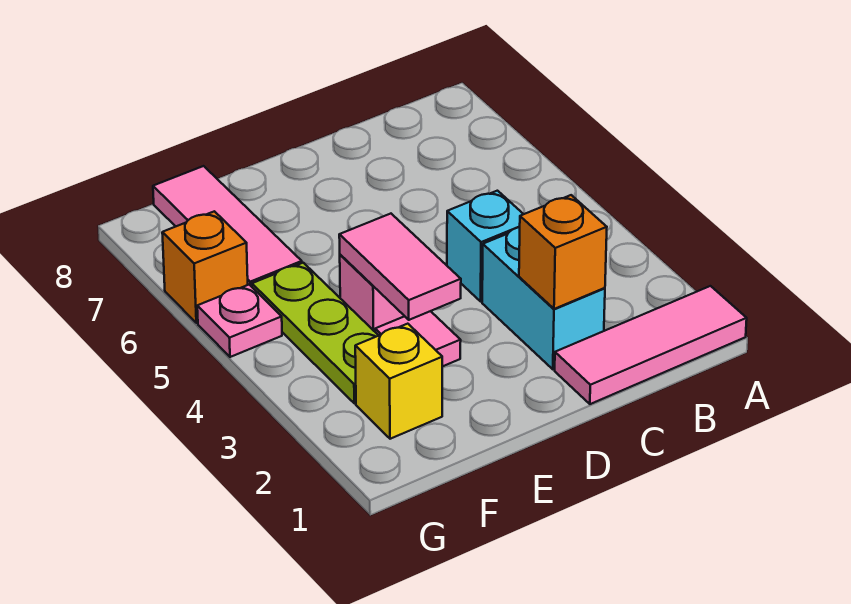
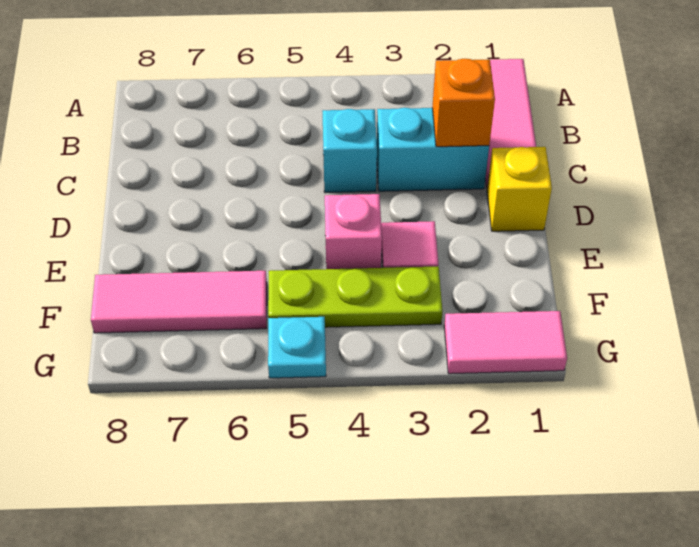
pink 1x2 tile [339,214,461,320] -> pink 1x2 tile moved to [444,311,567,374]
yellow 1x1 brick [355,324,442,439] -> yellow 1x1 brick moved to [487,147,552,231]
pink 1x1 plate [197,285,282,357] -> cyan 1x1 plate [268,317,326,378]
orange 1x1 brick [162,211,248,323] -> none

